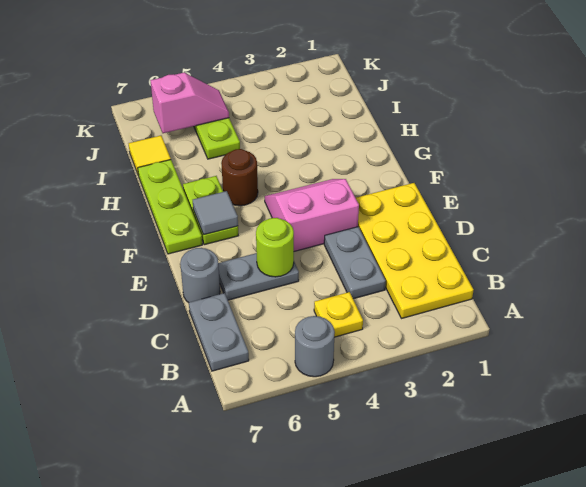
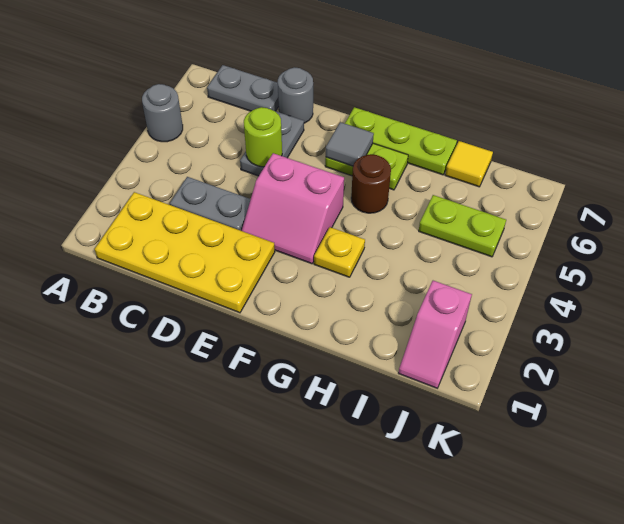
yellow 1x1 plate [314,292,363,337] -> yellow 1x1 plate moved to [314,227,365,277]
pink 2x2 slope [265,179,359,251] -> pink 2x2 slope turned to [242,153,344,264]
pink 1x2 slope [150,73,229,133] -> pink 1x2 slope moved to [399,281,472,388]

